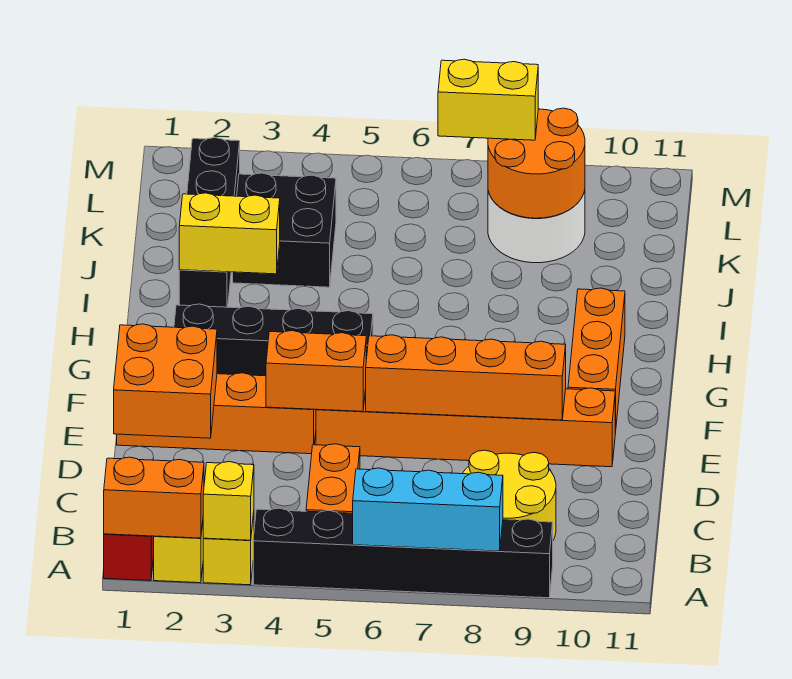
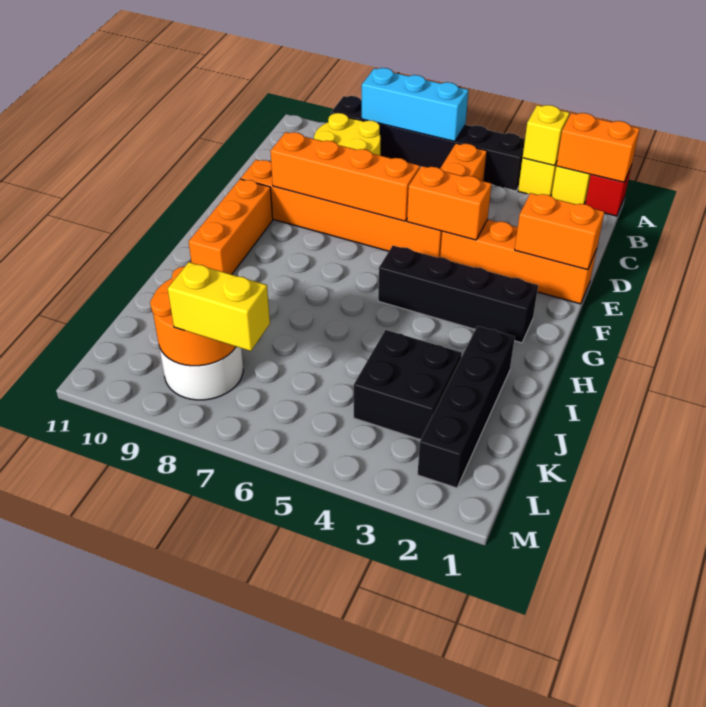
orange 2x2 brick [114,324,217,438] -> orange 1x2 brick [515,193,604,270]
yellow 1x2 brick [179,193,280,274] -> none

